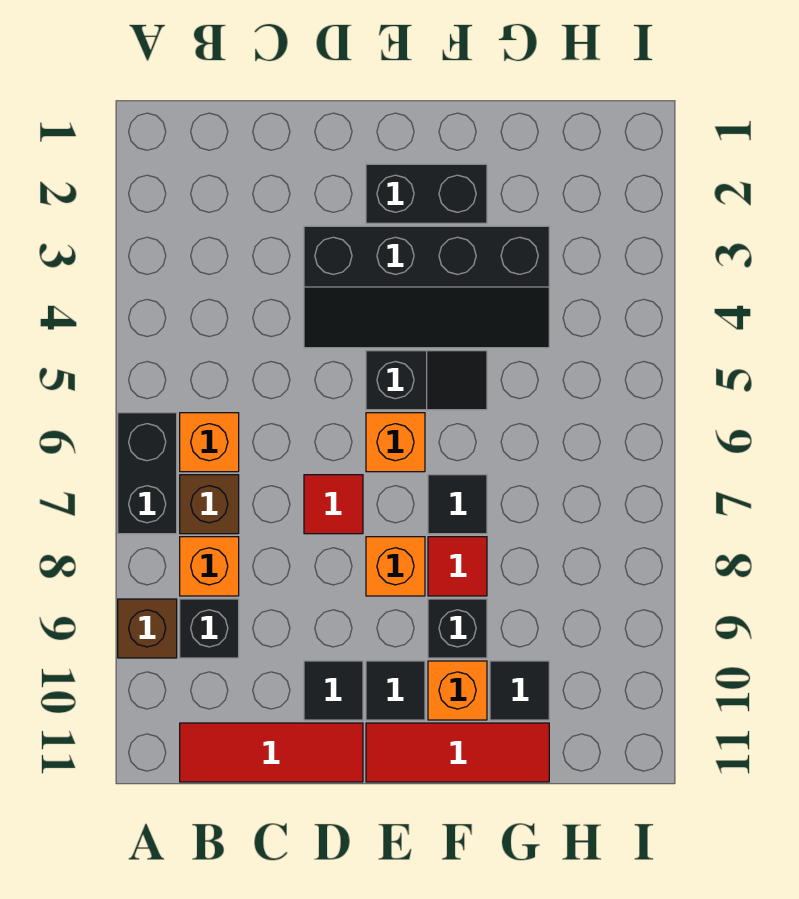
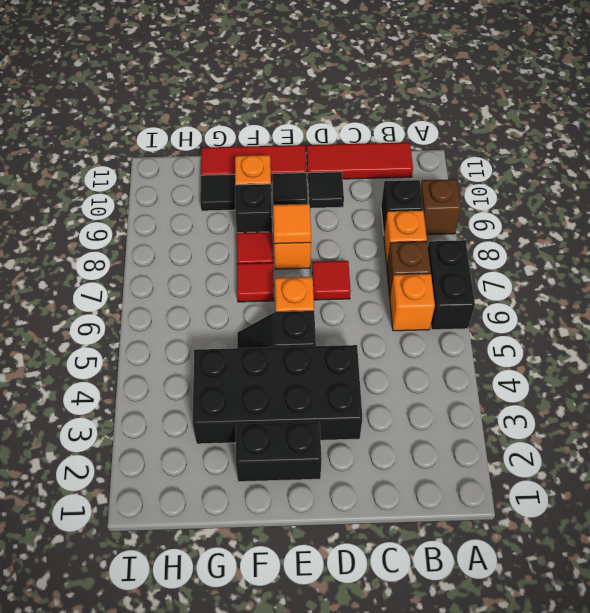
black 2x4 slope [304,226,549,348] -> black 2x4 brick [193,345,362,444]
none -> orange 1x1 tile [273,204,311,244]
black 1x1 tile [428,475,487,534] -> red 1x1 tile [237,263,274,302]

